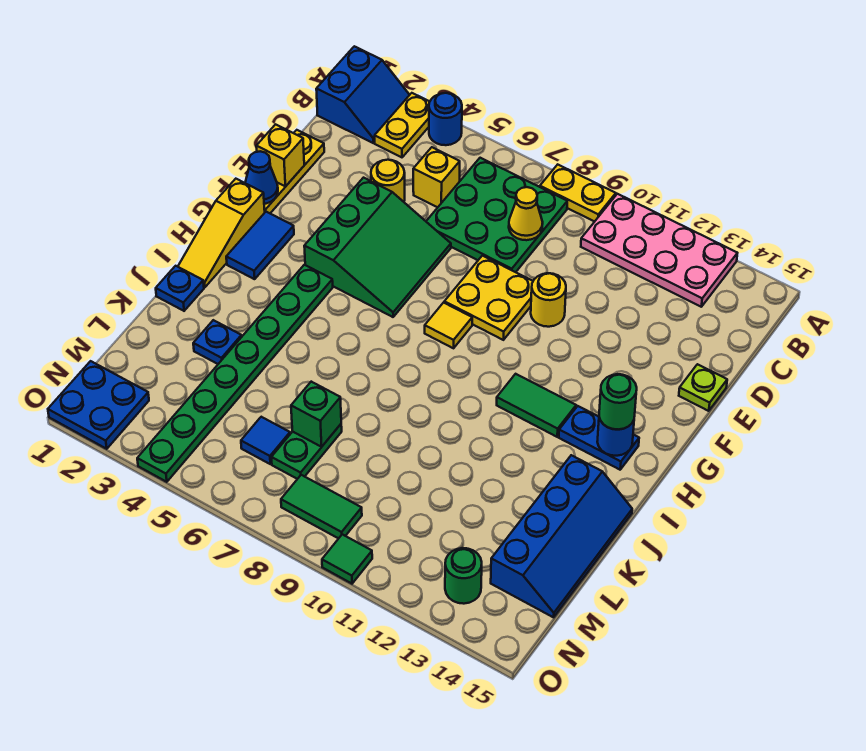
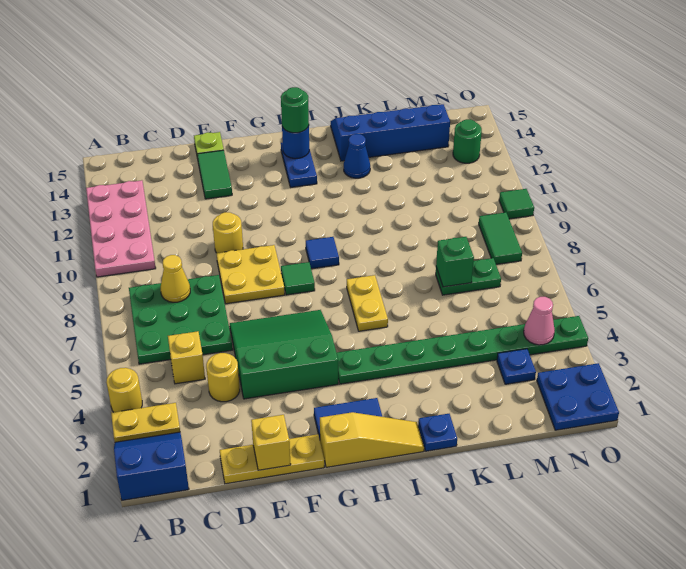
blue 1x1 round brick [429,93,462,145] -> yellow 1x1 round brick [106,368,142,412]
yellow 1x2 plate [540,165,616,222] -> yellow 1x2 plate moved to [347,275,388,331]
blue 1x1 cone [245,151,278,204] -> blue 1x1 cone moved to [344,134,370,178]
yellow 1x1 tile [425,303,472,348] -> green 1x1 tile [281,262,315,295]
green 1x2 tile [497,374,576,437] -> green 1x2 tile moved to [197,150,232,199]
blue 1x1 plate [193,320,242,364] -> blue 1x1 plate moved to [497,349,536,384]
blue 1x1 tile [241,417,290,464] -> blue 1x1 tile moved to [306,237,339,269]
none -> pink 1x1 cone [524,297,555,345]

